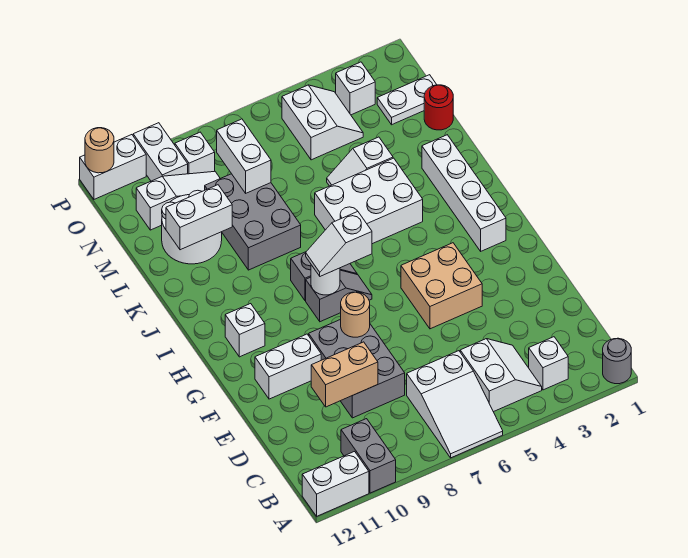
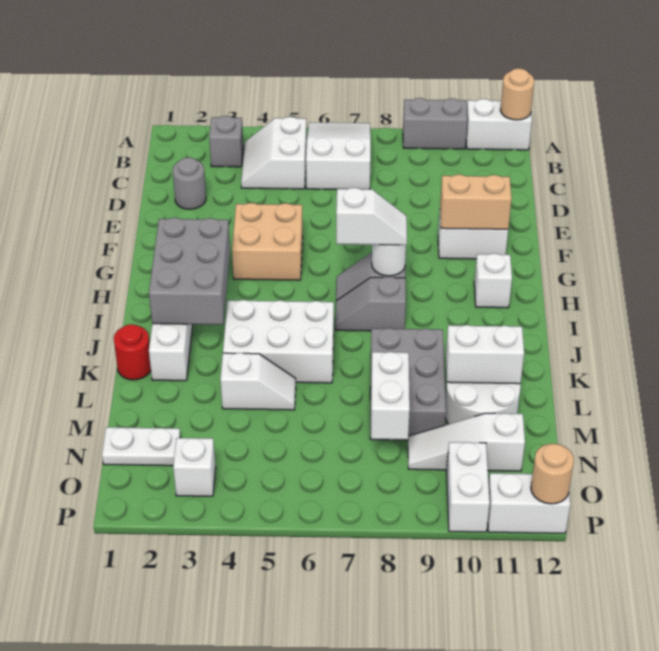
grey 1x1 round brick [603,338,631,384] -> grey 1x1 round brick moved to [172,157,206,209]
grey 1x2 brick [341,419,396,493] -> grey 1x2 brick turned to [403,98,467,149]
white 1x1 brick [529,337,568,390] -> grey 1x1 brick [209,116,243,167]
grey 2x3 brick [309,319,405,418] -> grey 2x3 brick moved to [149,218,230,325]
tan 1x2 brick [311,342,378,407] -> tan 1x2 brick moved to [440,174,512,229]
tan 1x1 round brick [341,292,370,337] -> tan 1x1 round brick moved to [501,68,534,120]
red 1x1 round brick [424,85,453,130] -> red 1x1 round brick moved to [114,324,151,380]
white 2x2 slope [282,85,363,160] -> none
white 1x1 brick [175,132,215,174] -> none

